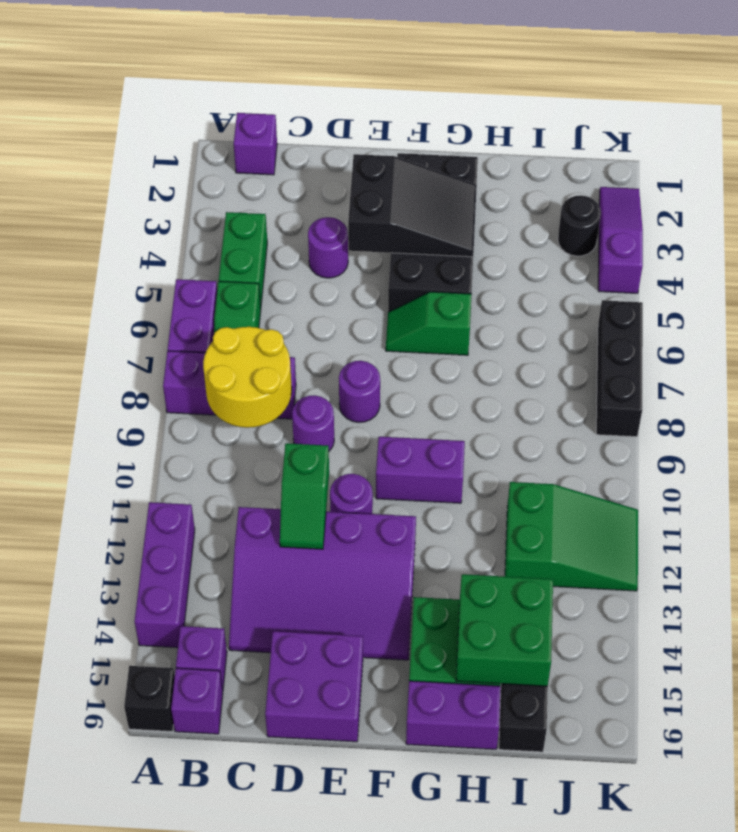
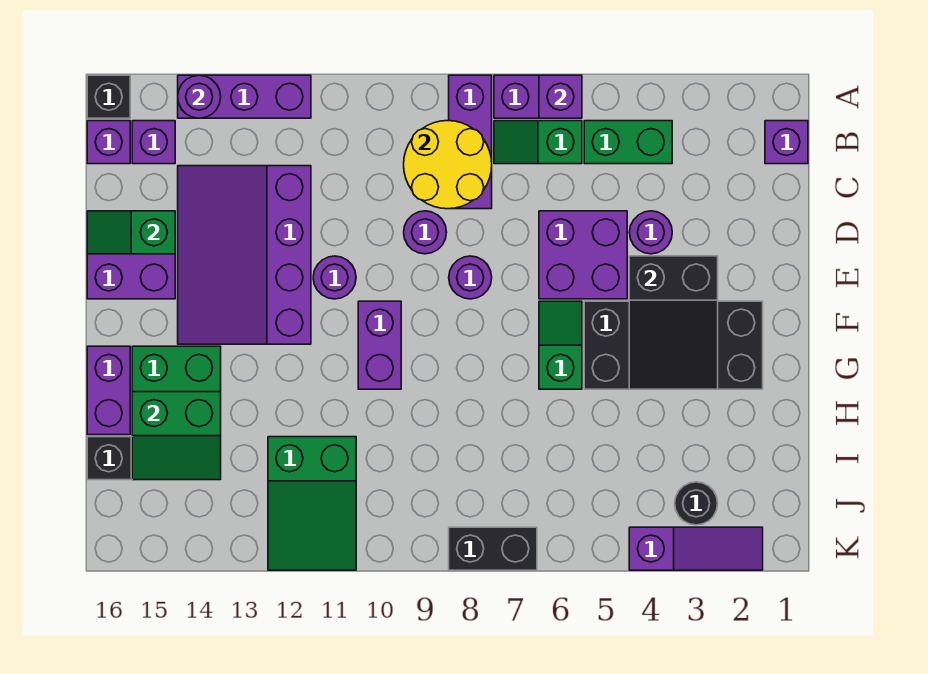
none -> purple 1x1 brick [539,75,582,118]
none -> purple 1x1 round brick [178,75,221,118]
none -> purple 2x2 brick [539,211,627,299]
green 1x2 slope [280,443,329,549] -> green 1x2 slope moved to [87,211,175,254]
green 2x2 brick [456,574,553,686] -> green 2x2 slope [132,392,221,480]
black 1x3 brick [596,300,643,437] -> black 1x2 brick [449,527,537,570]

